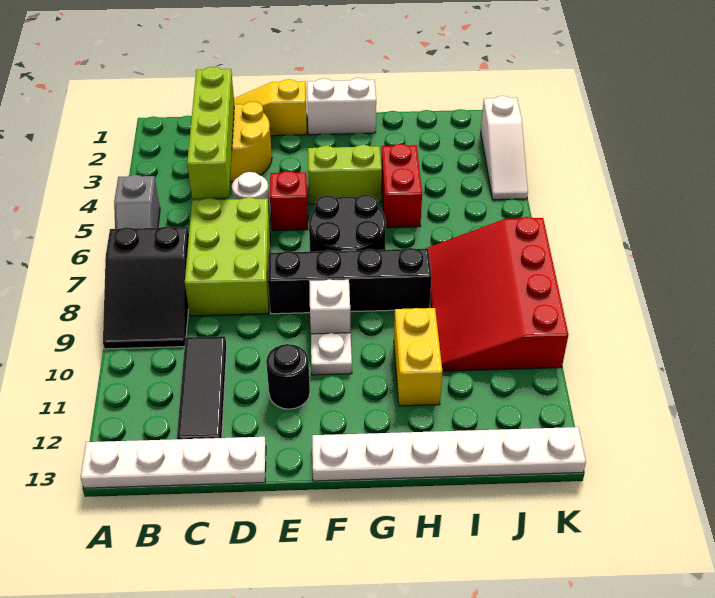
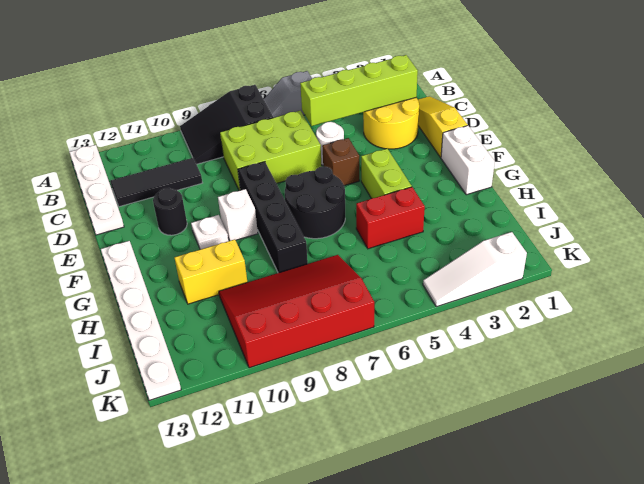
red 1x1 brick [270,171,308,231] -> brown 1x1 brick [322,138,359,186]

